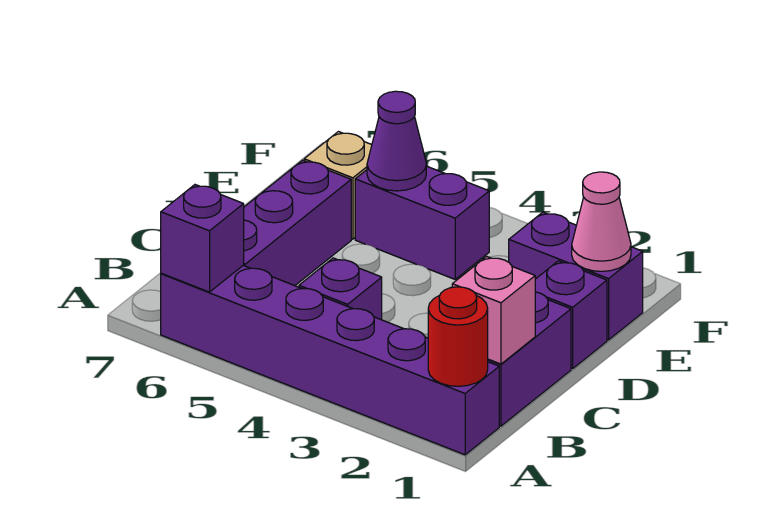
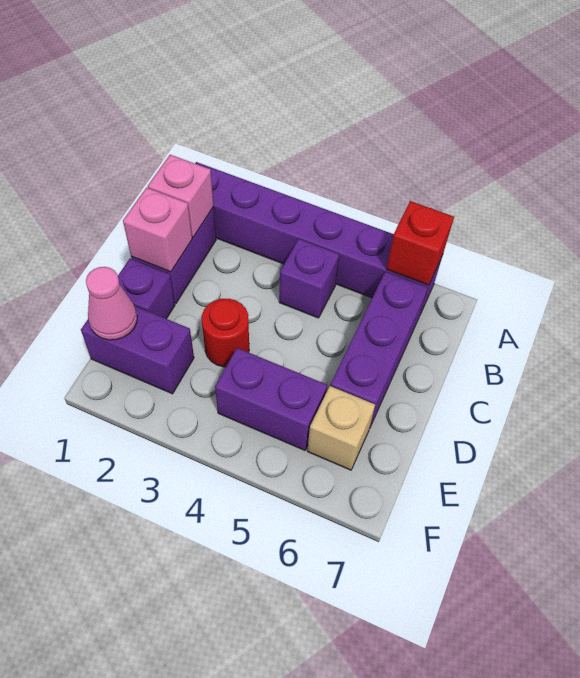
red 1x1 round brick [428,287,488,386] -> red 1x1 round brick moved to [202,299,249,367]
purple 1x1 brick [161,185,244,292] -> red 1x1 brick [386,201,454,285]
none -> pink 1x1 brick [123,188,192,272]
purple 1x1 cone [367,91,426,191] -> none

